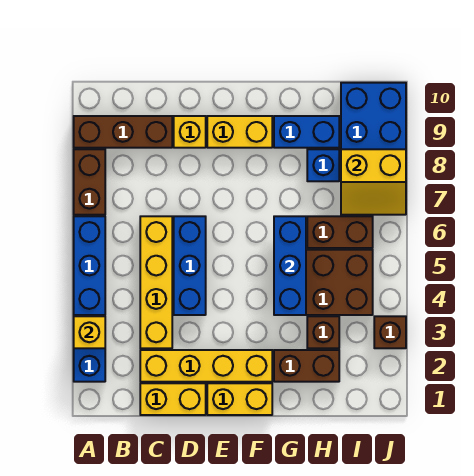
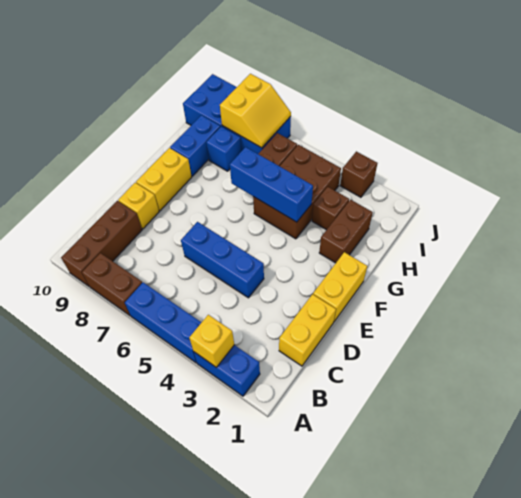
yellow 1x4 brick [140,350,272,382] -> none
yellow 1x4 brick [140,216,172,348] -> none

